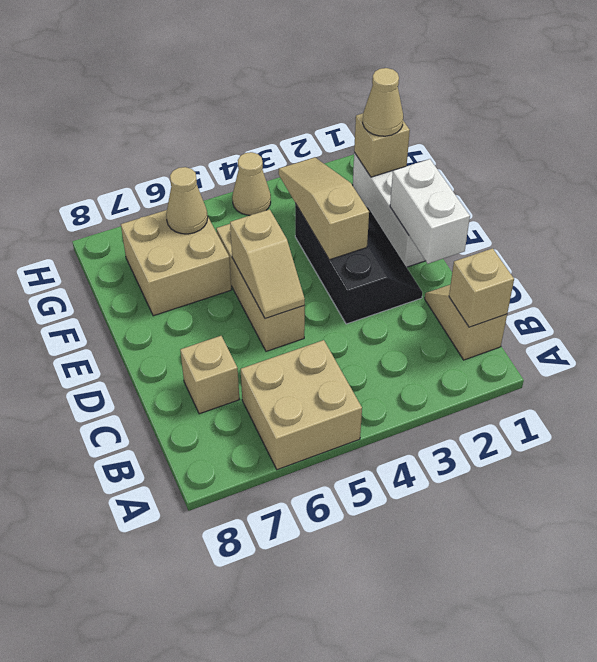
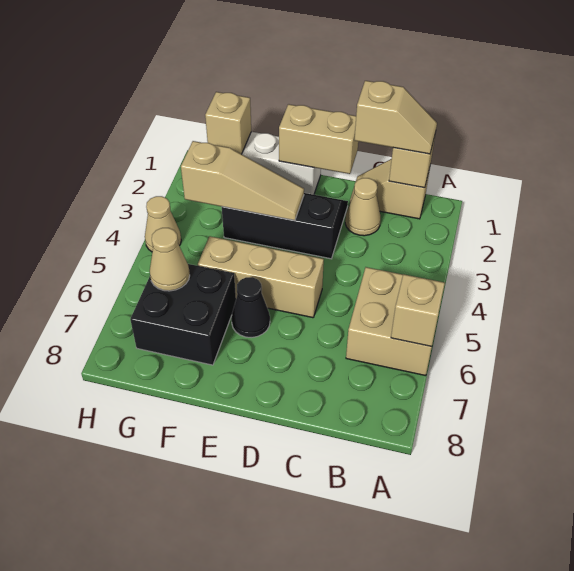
tan 1x1 brick [180,336,239,414] -> tan 1x1 brick moved to [391,274,445,347]
white 1x2 brick [390,159,470,264] -> tan 1x2 brick [279,104,358,174]
tan 1x2 slope [230,209,305,319] -> tan 1x2 slope moved to [355,81,437,154]
tan 1x3 slope [279,157,369,260] -> tan 1x3 slope turned to [181,141,304,221]
none -> black 1x1 cone [231,277,270,338]
tan 2x2 brick [121,210,231,316] -> black 2x2 brick [130,264,236,365]
tan 1x1 cone [363,68,403,136] -> tan 1x1 cone moved to [345,178,381,236]

